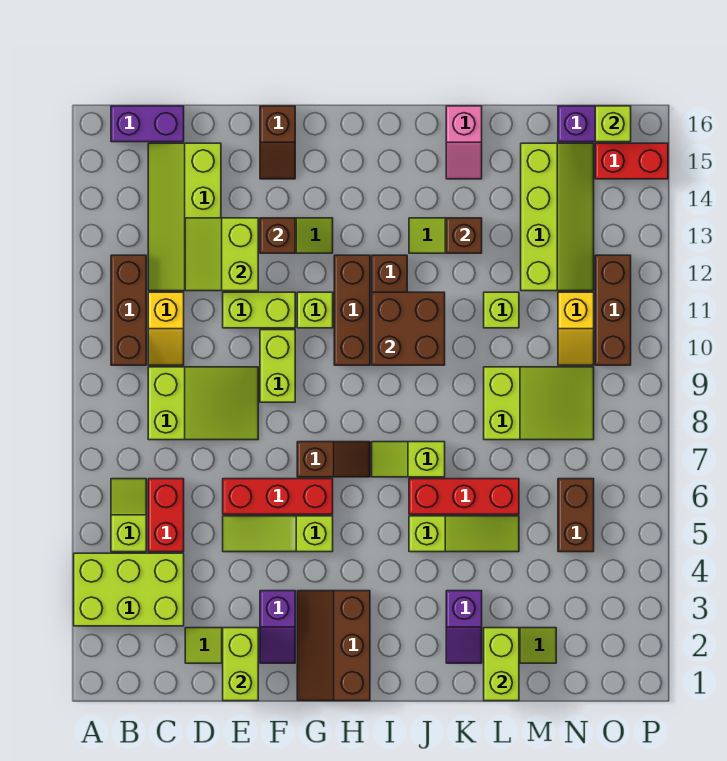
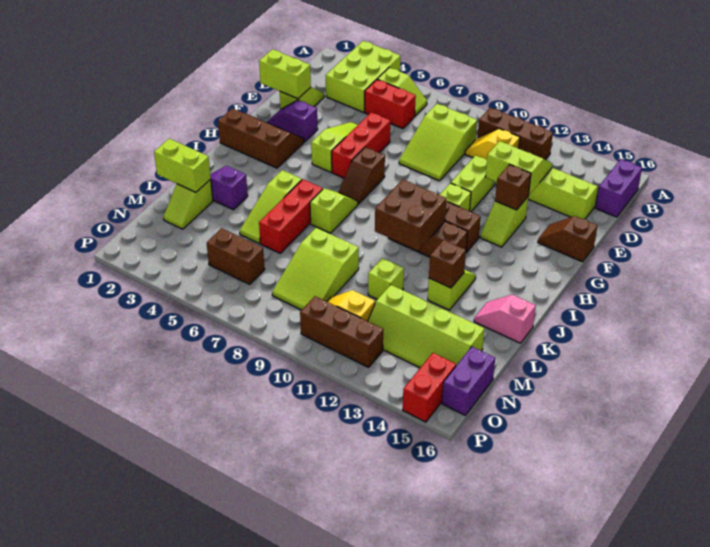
lime 1x2 brick [260,330,295,402] -> none
lime 1x1 brick [595,106,631,142] -> none

